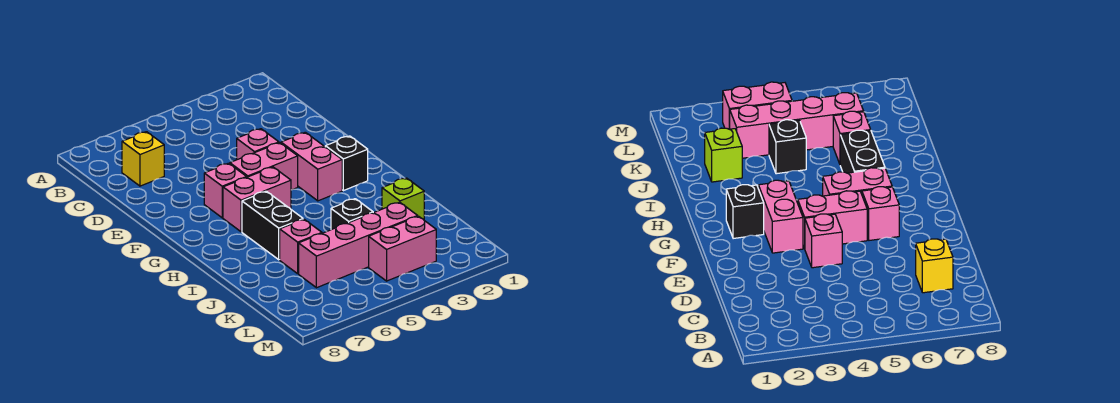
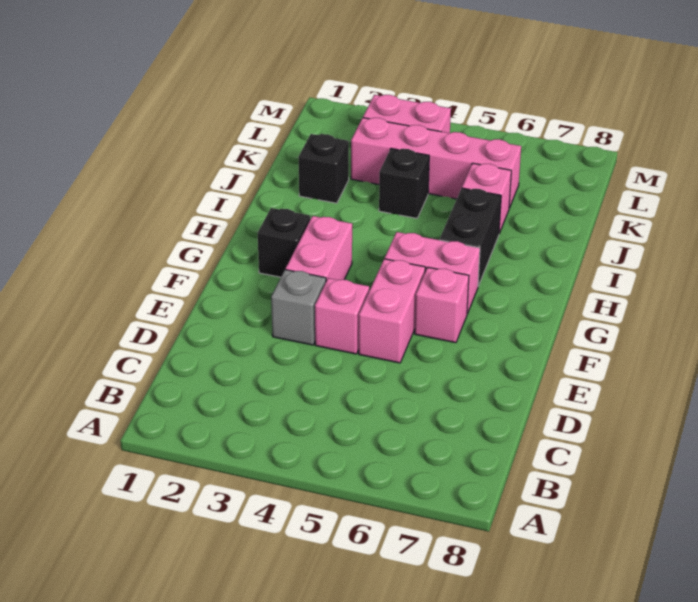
yellow 1x1 brick [122,132,164,186] -> none
none -> grey 1x1 brick [271,270,326,345]
pink 1x2 brick [230,143,298,190] -> pink 1x2 brick turned to [359,259,425,363]
lime 1x1 brick [382,178,424,220] -> black 1x1 brick [298,134,349,203]

